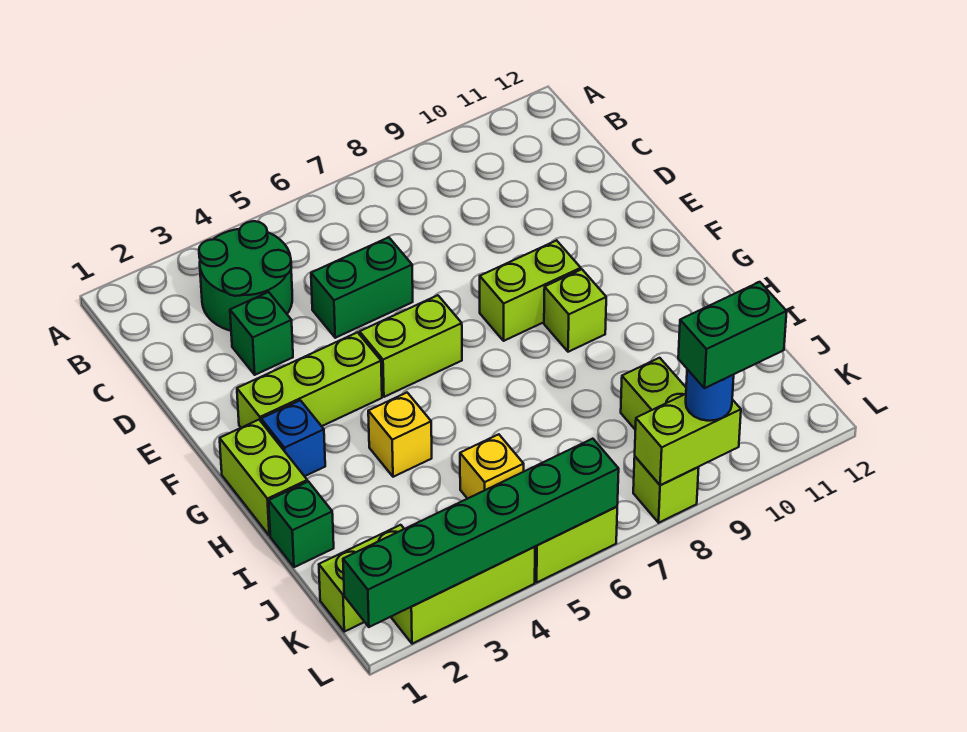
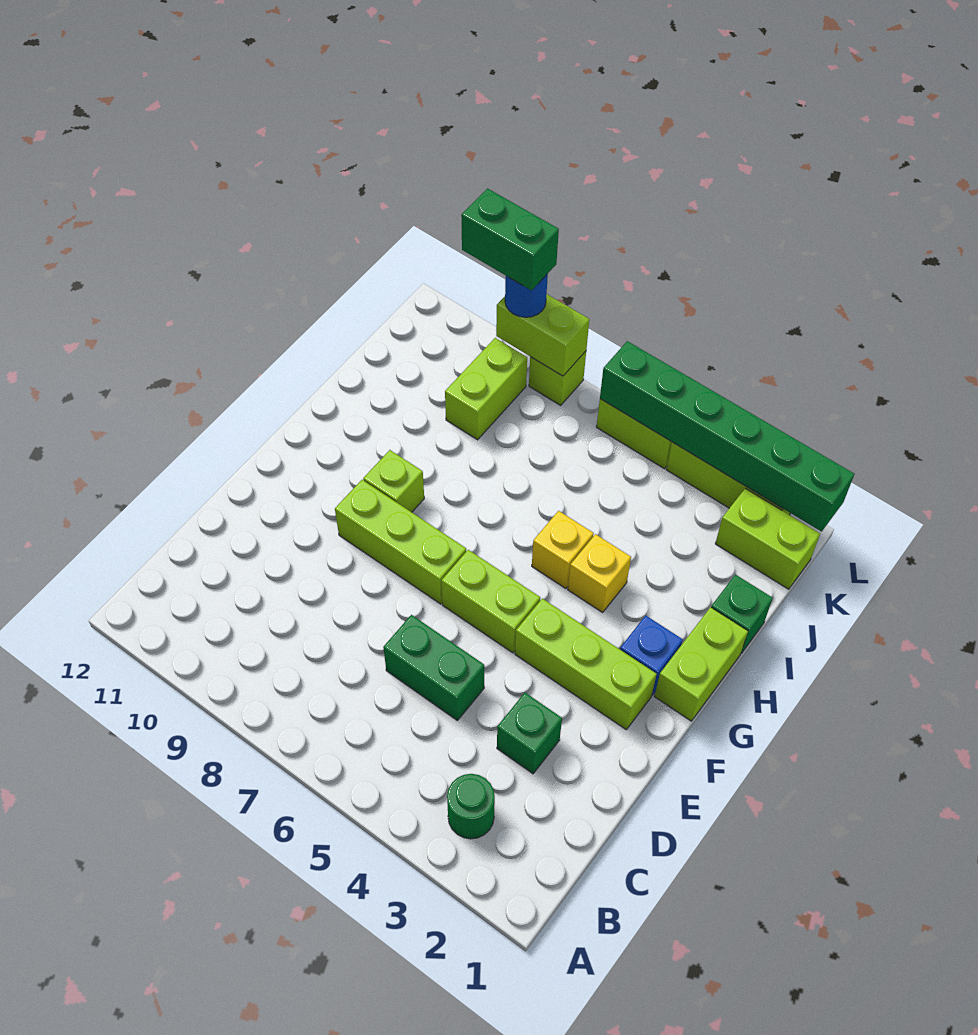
green 2x2 round brick [199,221,292,331] -> green 1x1 round brick [447,774,495,839]
lime 1x2 brick [480,240,581,341] -> lime 1x3 brick [335,480,466,604]
yellow 1x1 brick [460,434,524,499] -> yellow 1x1 brick moved to [532,511,594,589]

